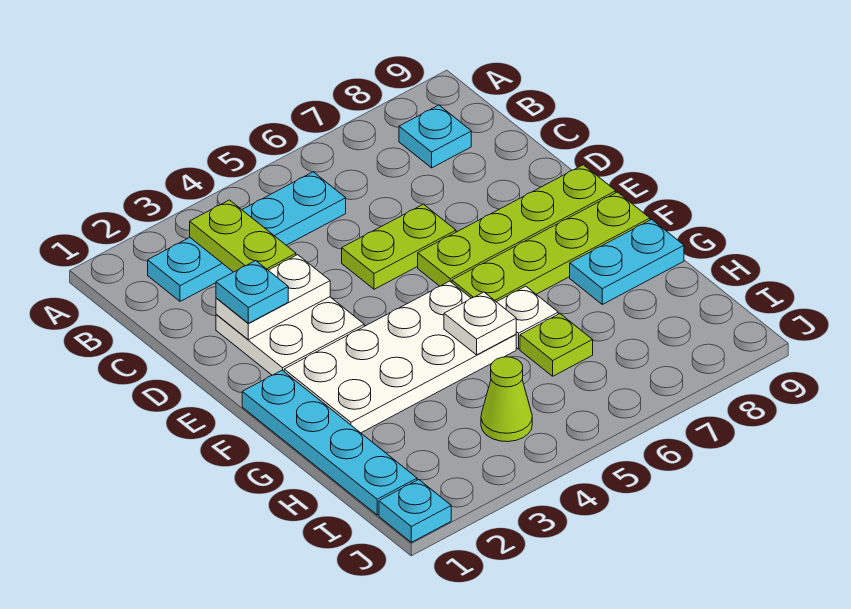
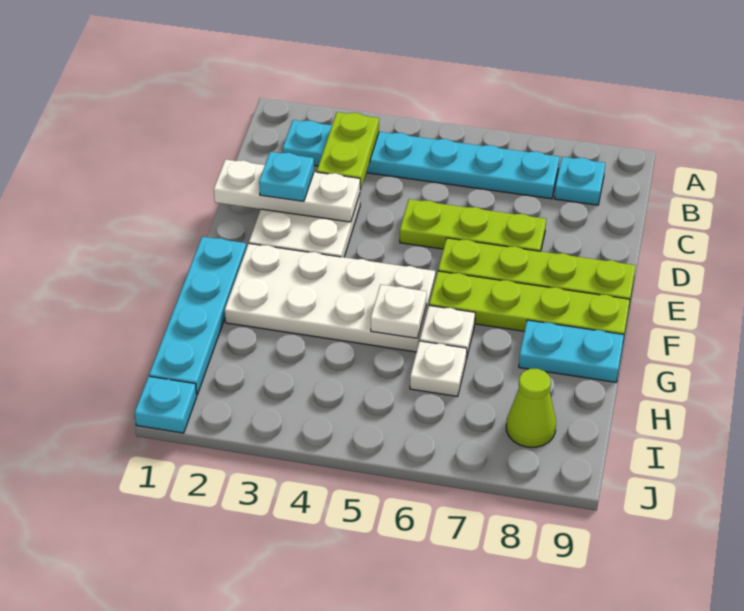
cyan 1x4 plate [148,172,346,301] -> cyan 1x6 plate [283,120,559,199]
white 1x2 plate [216,255,330,340] -> white 1x3 plate [214,159,360,222]
lime 1x2 plate [342,204,456,289] -> lime 1x3 plate [400,199,546,251]
lime 1x1 plate [520,314,593,376] -> white 1x1 plate [410,341,467,396]
lime 1x1 cone [481,357,532,442] -> lime 1x1 cone moved to [506,369,556,447]

